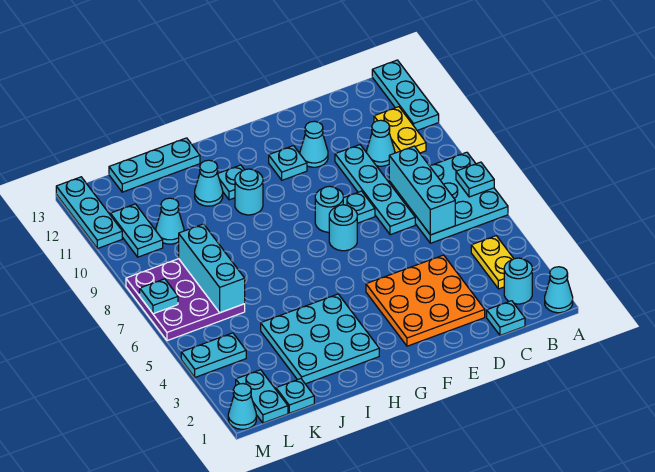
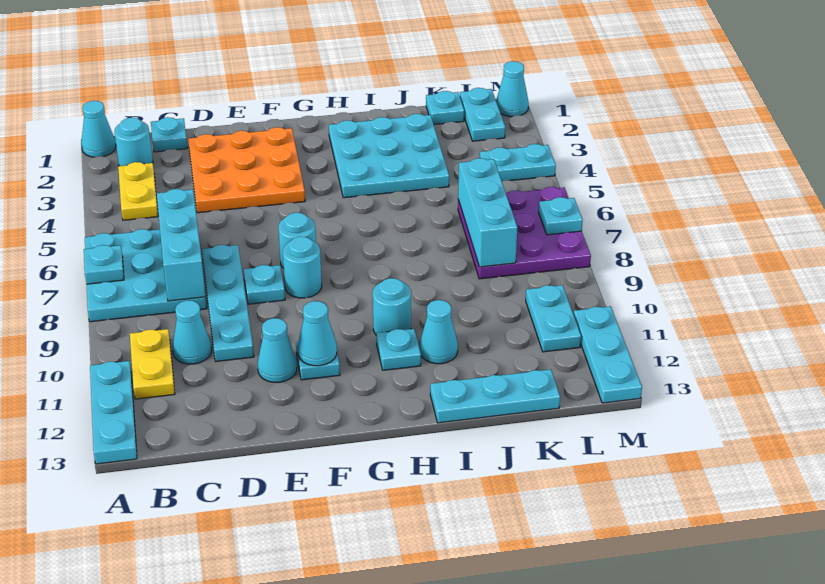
cyan 1x1 cone [156,198,184,244] -> cyan 1x1 cone moved to [298,301,337,366]

